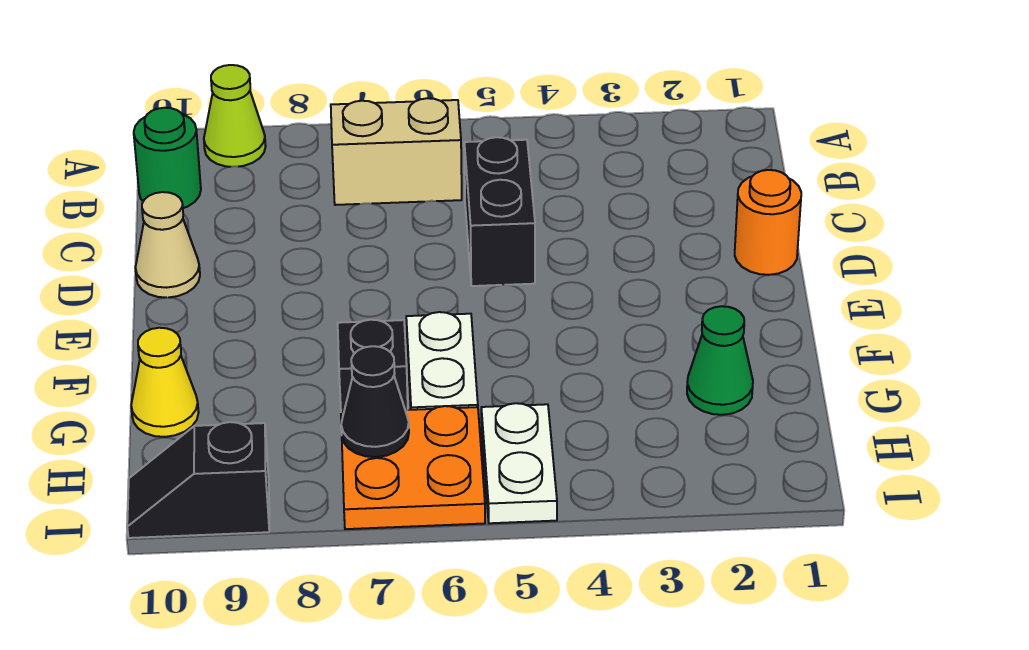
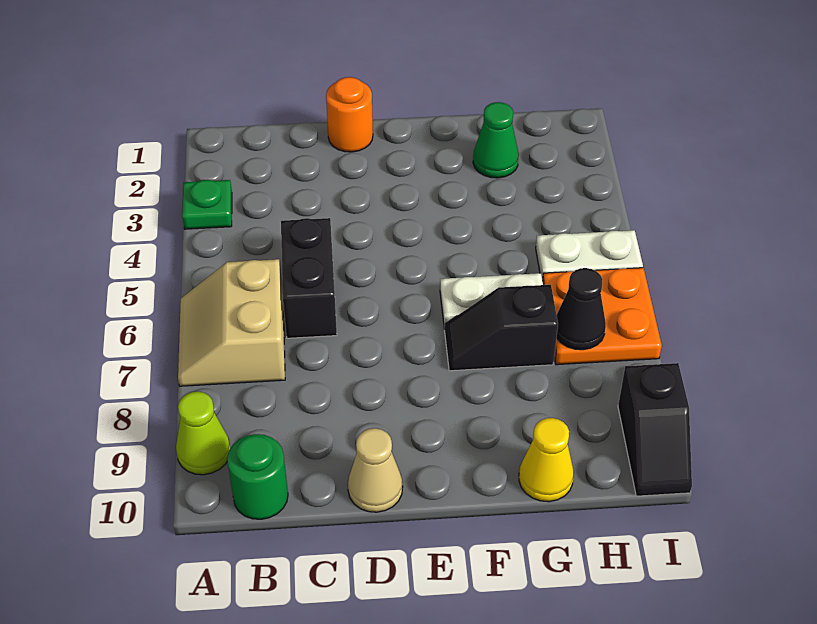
none -> green 1x1 plate [182,180,232,229]
black 1x2 brick [464,137,535,286] -> black 1x2 brick turned to [281,218,337,338]

